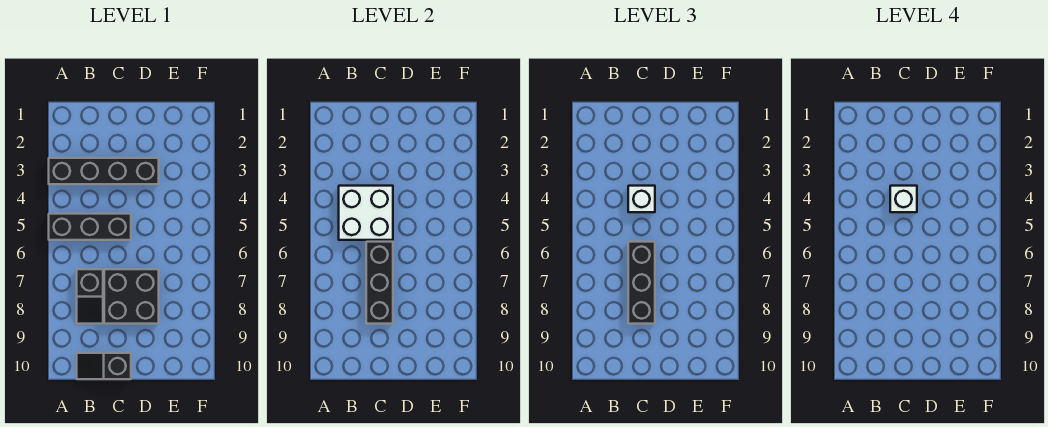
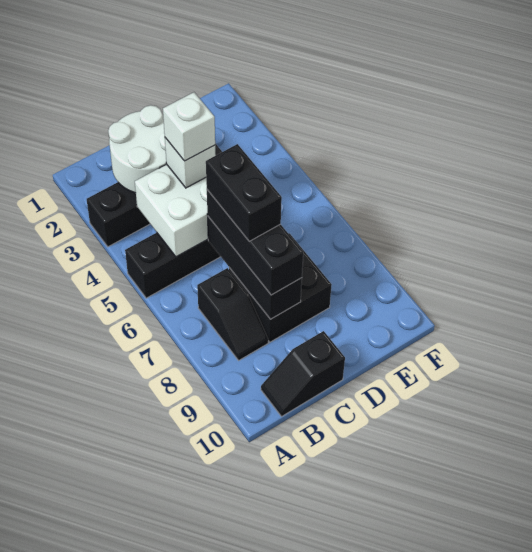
none -> white 2x2 round brick [108,105,166,193]
none -> black 1x2 brick [206,144,282,241]

